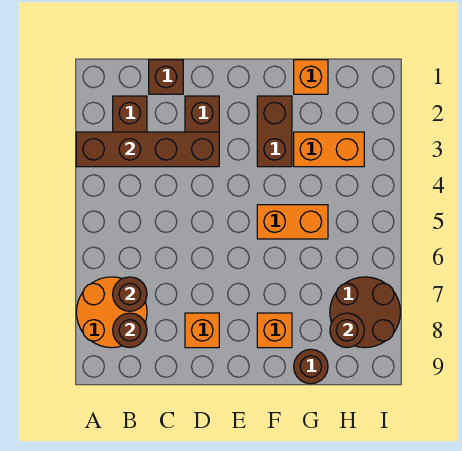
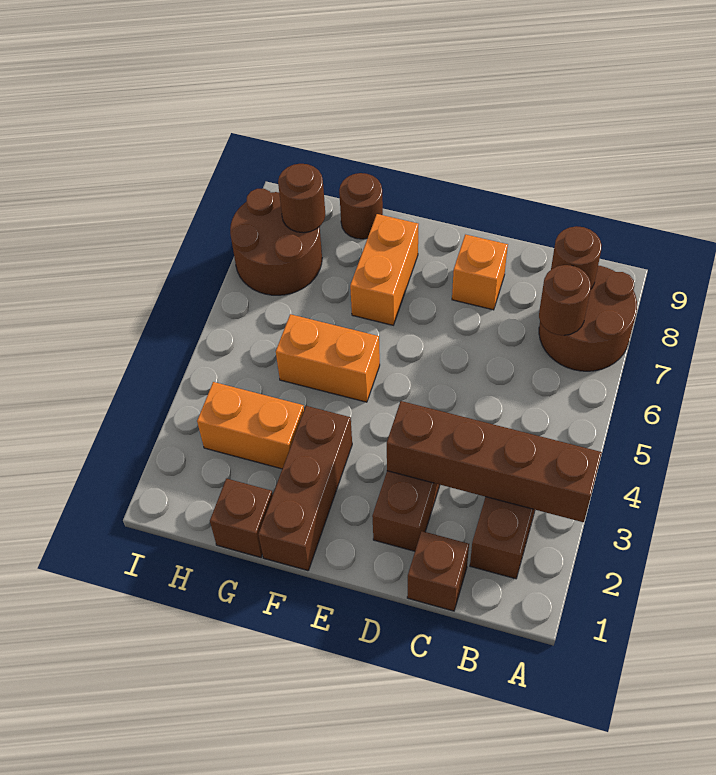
orange 2x2 round brick [76,277,147,348] -> brown 2x2 round brick [539,265,637,371]
brown 1x2 brick [257,96,292,167] -> brown 1x3 brick [258,406,352,571]
orange 1x1 brick [257,313,292,348] -> orange 1x2 brick [350,214,419,325]
orange 1x1 brick [294,60,328,94] -> brown 1x1 brick [210,479,273,557]

